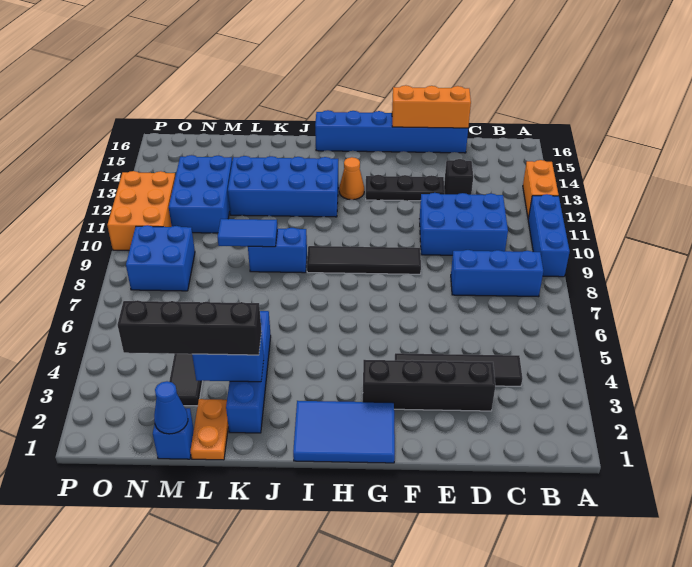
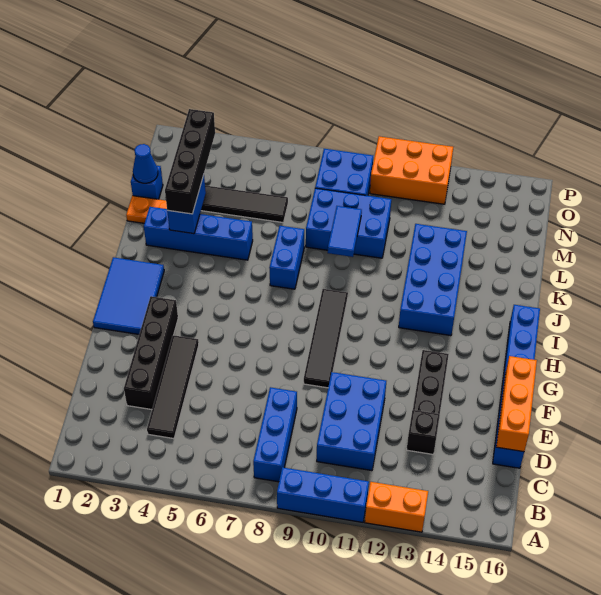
orange 1x1 cone [339,157,364,200] -> none
blue 1x2 brick [248,228,307,273] -> blue 1x2 brick moved to [269,226,304,289]
blue 2x3 brick [169,155,232,233] -> blue 2x3 brick moved to [306,188,391,258]

